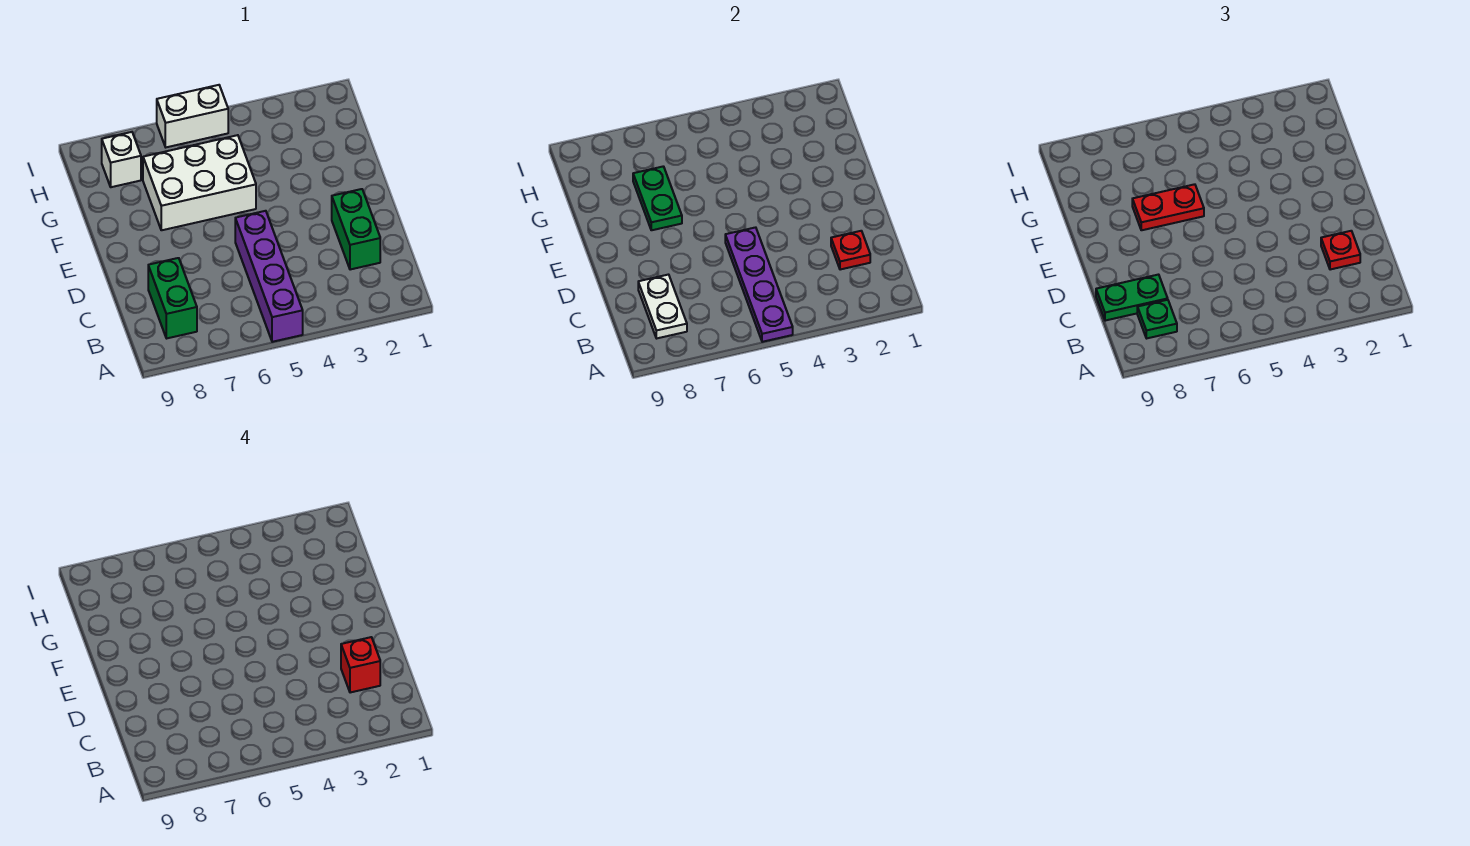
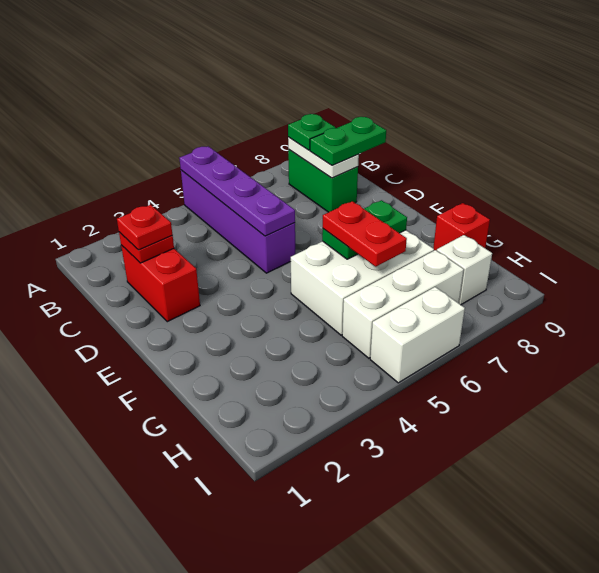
green 1x2 brick [332,189,380,270] -> red 1x2 brick [121,245,200,322]
red 1x1 brick [341,637,380,693] -> red 1x1 brick moved to [433,203,490,251]
red 1x2 plate [1132,184,1204,230] -> red 1x2 plate turned to [323,201,407,267]
green 1x2 plate [633,166,682,230] -> green 1x2 plate turned to [322,200,407,259]
none -> white 1x3 brick [342,250,464,358]

